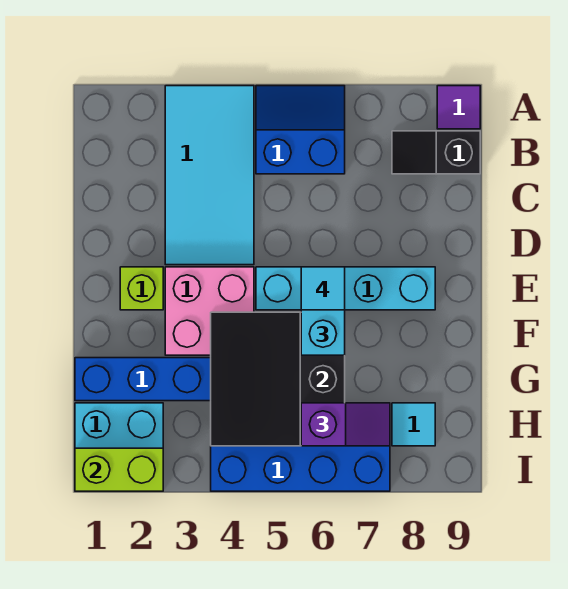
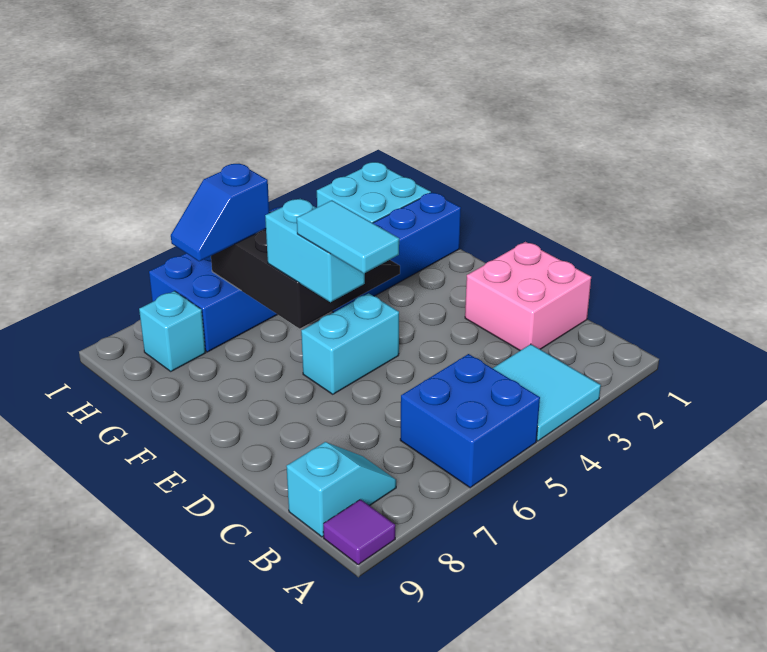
cyan 2x4 tile [165,86,254,265] -> cyan 2x2 tile [493,344,601,441]
blue 2x2 slope [256,86,345,174] -> blue 2x2 brick [400,354,540,488]
black 1x2 slope [392,131,480,174] -> cyan 1x2 slope [286,442,396,537]
lime 1x1 brick [120,267,163,310] -> none
pink 2x2 brick [165,267,254,355] -> pink 2x2 brick moved to [465,242,591,351]
cyan 1x4 brick [256,267,435,310] -> cyan 1x2 brick [301,293,399,394]
cyan 1x1 tile [301,267,345,310] -> cyan 1x2 tile [297,200,399,274]
purple 1x2 slope [301,403,390,446] -> blue 1x2 slope [171,164,269,261]
cyan 1x1 tile [392,403,435,446] -> cyan 1x1 brick [139,291,206,371]
lime 1x2 brick [75,448,163,491] -> none

